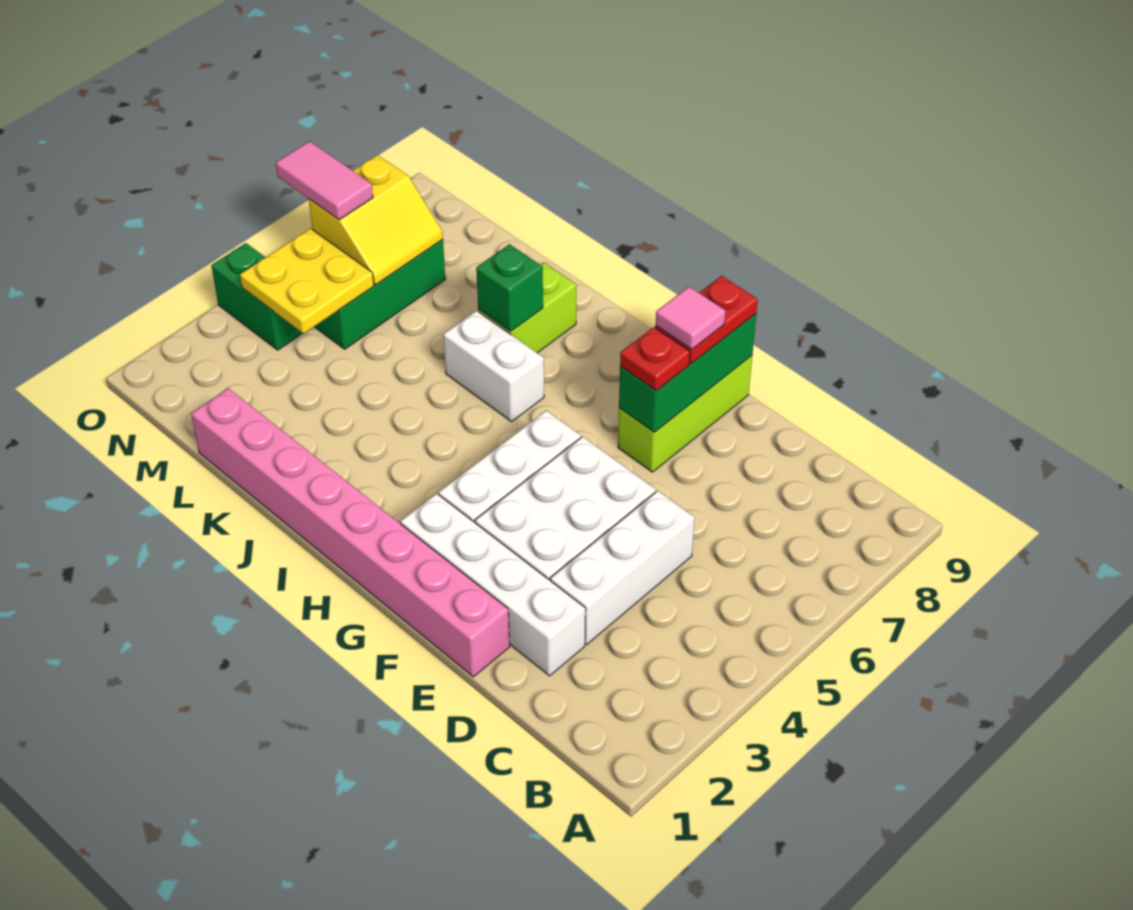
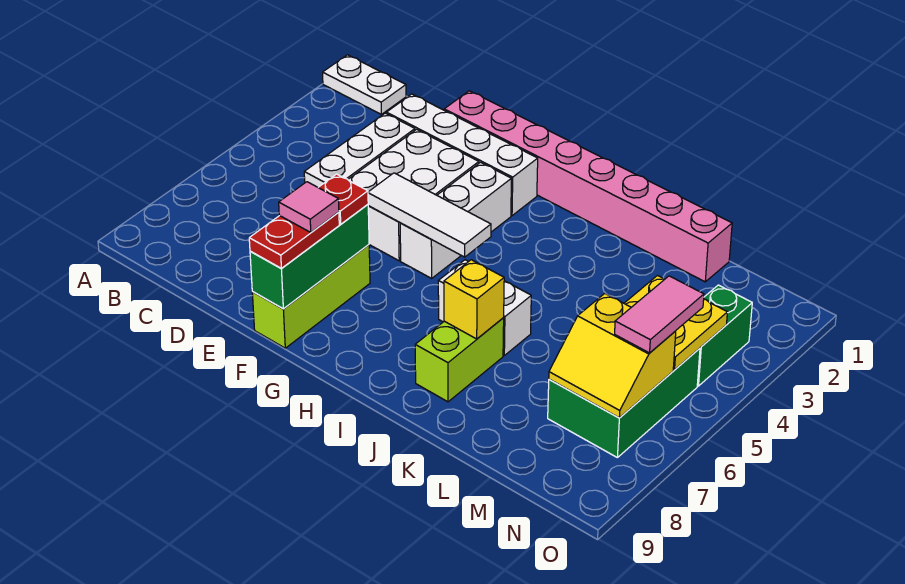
none -> white 1x2 plate [323,55,406,114]
none -> white 1x3 tile [368,173,491,257]
green 1x1 brick [476,244,543,331] -> yellow 1x1 brick [444,260,504,339]
yellow 2x2 slope [309,155,443,285] -> yellow 2x2 slope turned to [549,294,676,418]
green 1x2 brick [211,243,302,350] -> green 1x2 brick turned to [697,285,752,386]
pink 1x2 tile [276,141,373,220] -> pink 1x2 tile turned to [615,276,704,353]

